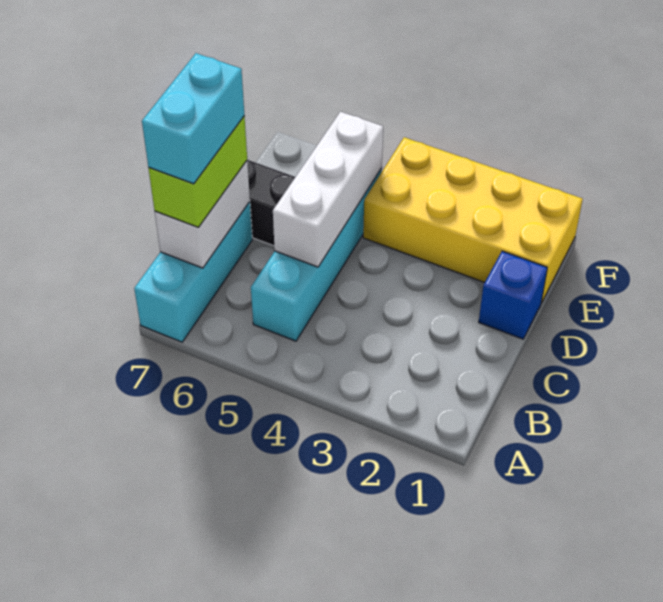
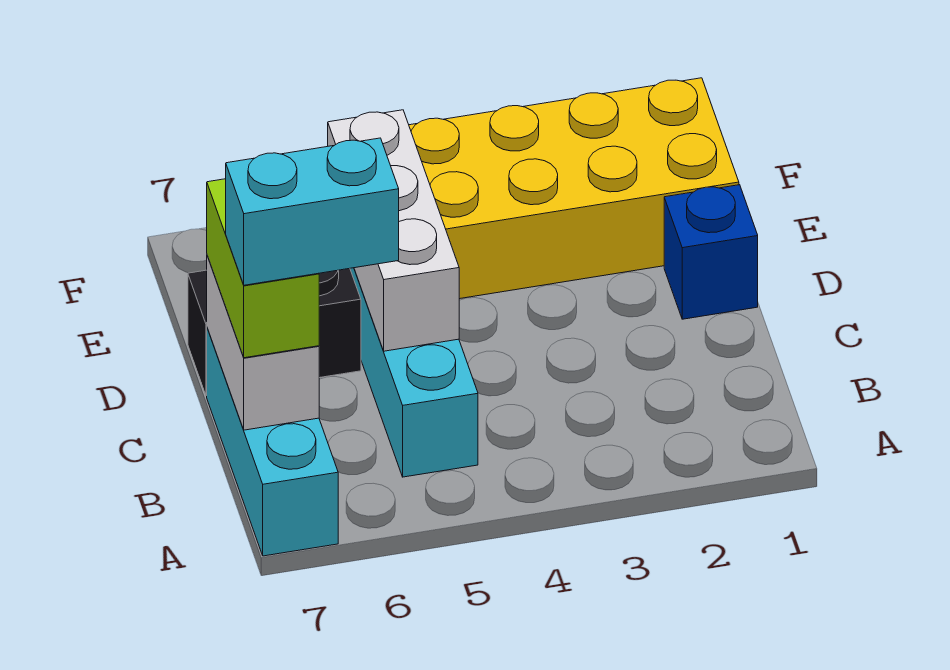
cyan 1x2 brick [142,53,244,184] -> cyan 1x2 brick turned to [226,138,399,285]

